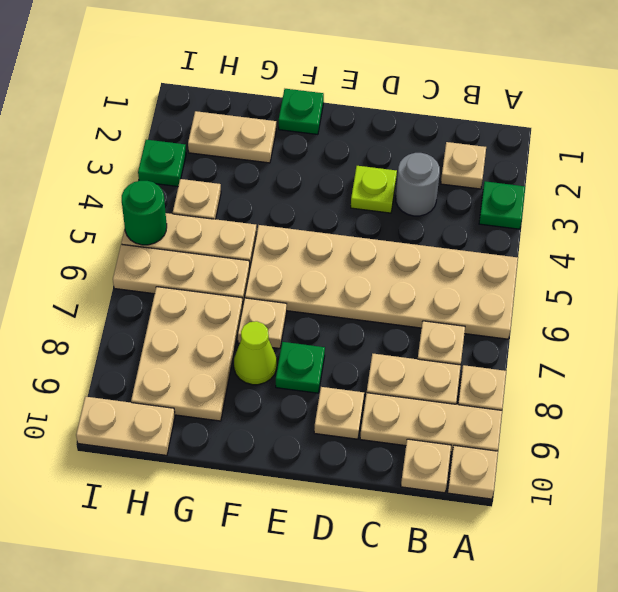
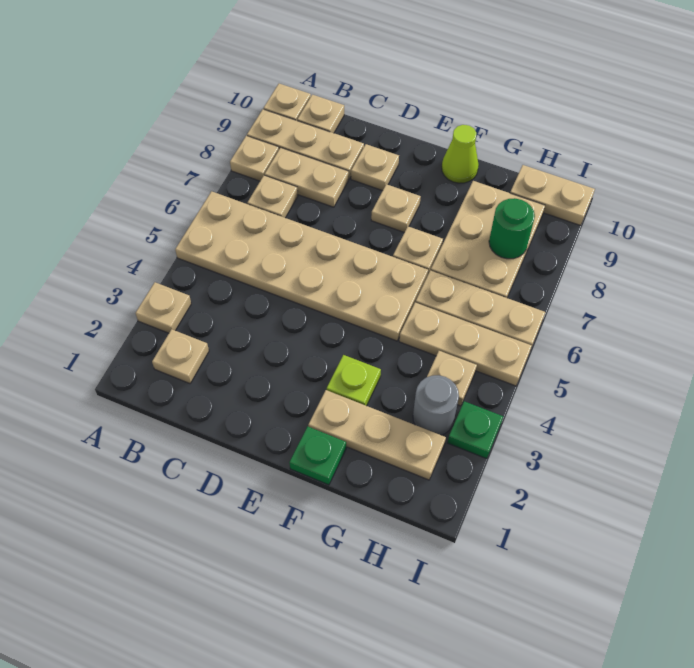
green 1x1 plate [479,181,525,229] -> tan 1x1 plate [136,282,191,333]
grey 1x1 round brick [396,153,440,216] -> grey 1x1 round brick moved to [413,375,459,435]
lime 1x1 plate [351,166,397,213] -> lime 1x1 plate moved to [327,355,381,406]
green 1x1 plate [276,342,325,393] -> tan 1x1 plate [371,184,421,232]
lime 1x1 cone [234,321,277,385] -> lime 1x1 cone moved to [442,125,479,183]
tan 1x2 plate [188,111,276,163] -> tan 1x3 plate [308,390,446,480]
green 1x1 round brick [122,181,167,245] -> green 1x1 round brick moved to [489,198,535,259]

